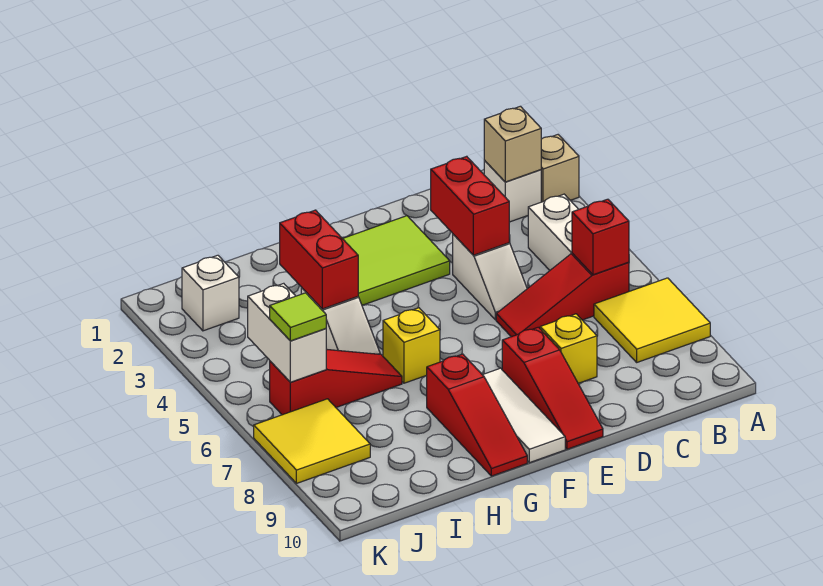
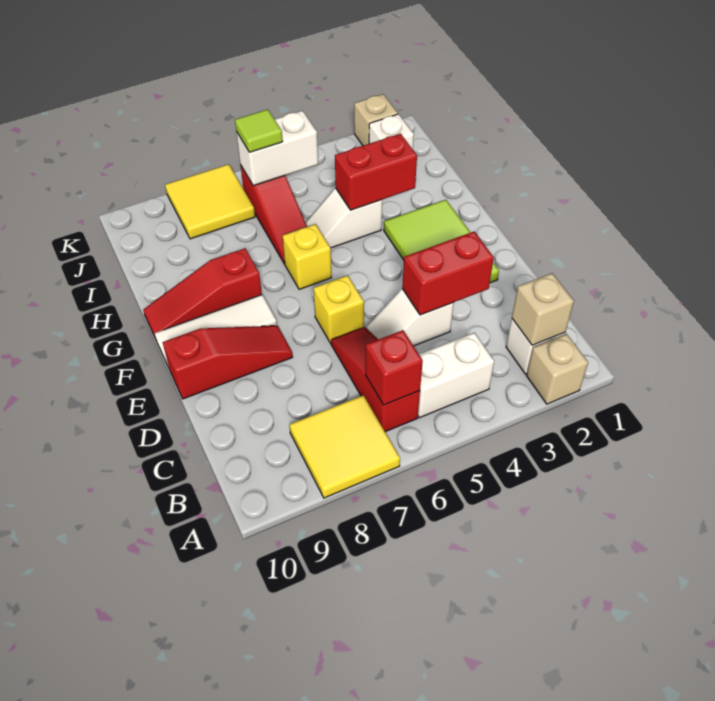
yellow 1x1 brick [540,314,597,383] -> yellow 1x1 brick moved to [314,276,364,343]
red 1x3 slope [502,327,603,449] -> red 1x3 slope turned to [163,326,293,399]
none -> tan 1x1 brick [354,94,398,146]

